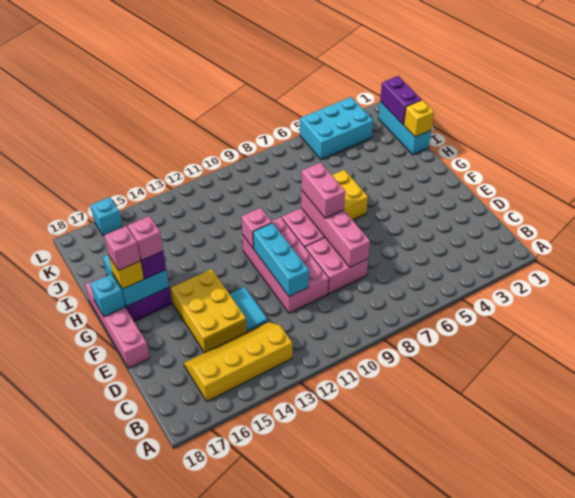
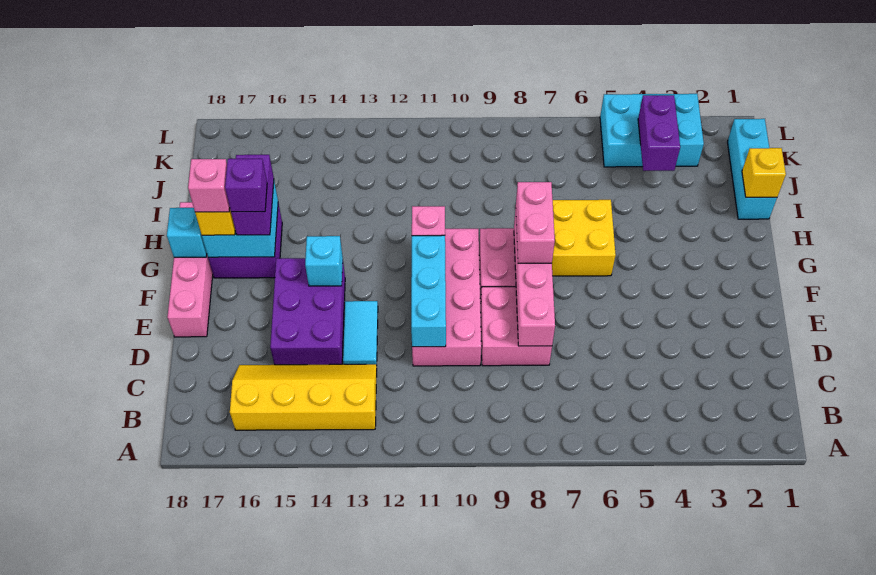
yellow 2x3 brick [171,269,247,353] -> purple 2x3 brick [270,258,345,365]
pink 1x1 brick [128,216,163,260] -> purple 1x1 brick [225,159,267,212]
purple 1x2 brick [380,76,422,124] -> purple 1x2 brick moved to [638,95,680,171]
cyan 1x1 brick [91,197,122,236] -> cyan 1x1 brick moved to [305,236,343,286]

